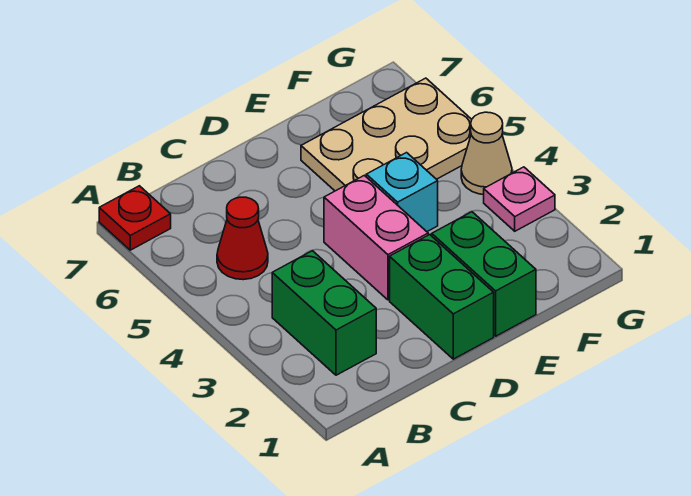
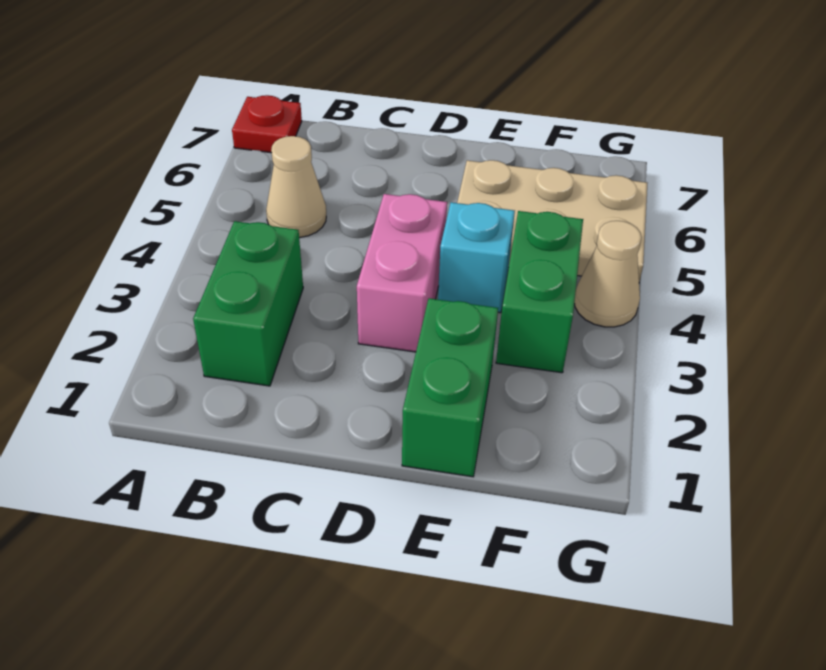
red 1x1 cone [217,197,268,280] -> tan 1x1 cone [266,136,326,238]
green 1x2 brick [390,235,494,359] -> green 1x2 brick moved to [496,211,583,373]
pink 1x1 plate [484,167,555,231] -> none

